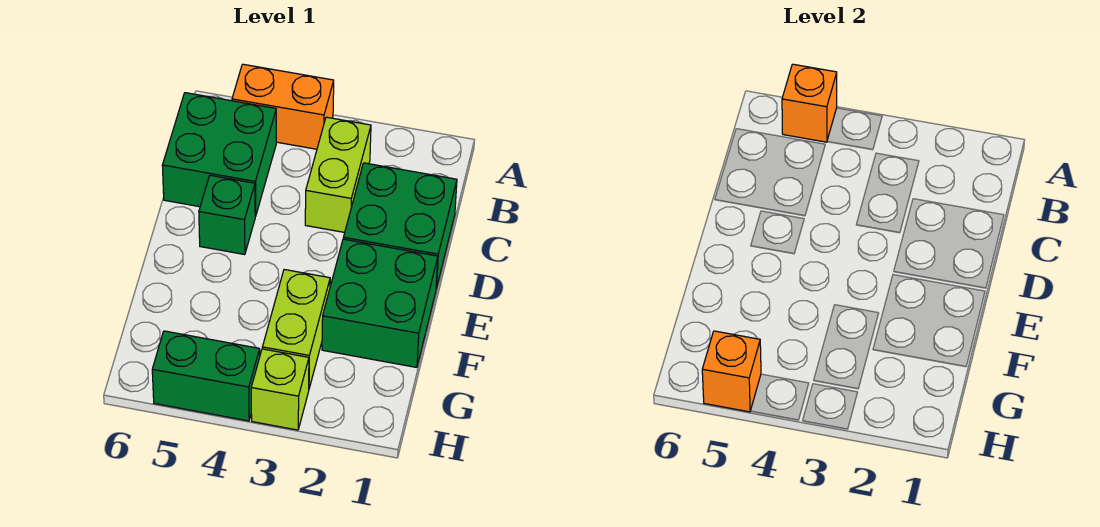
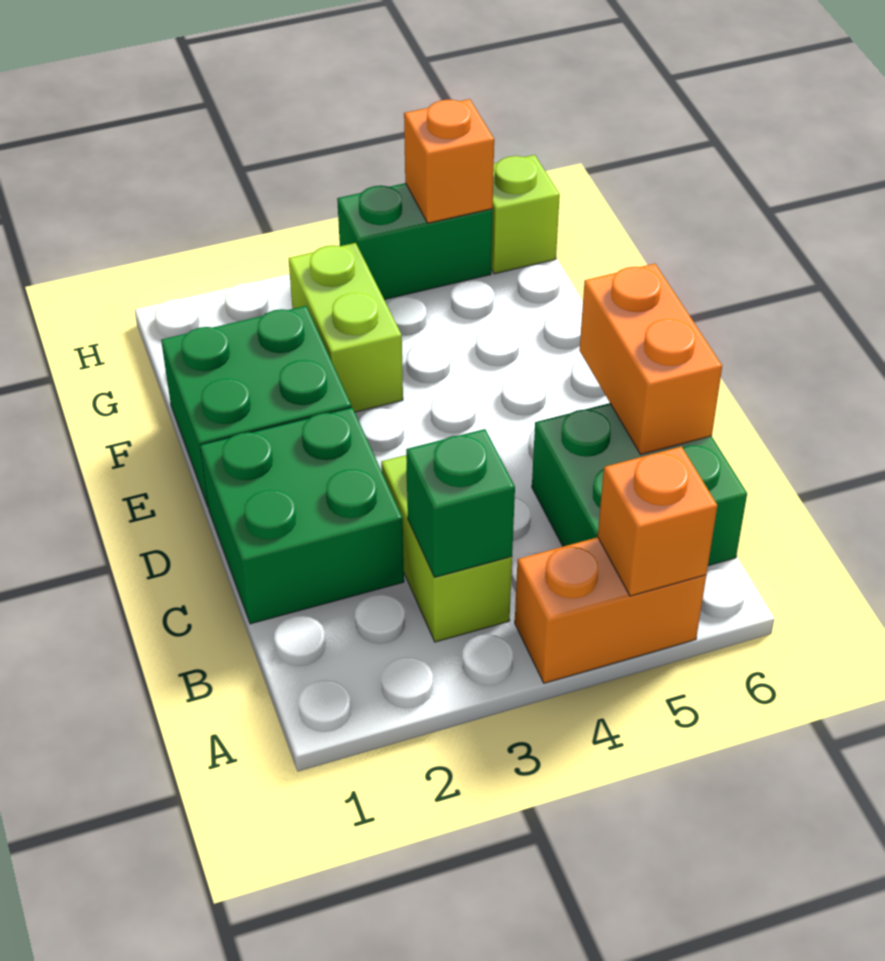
none -> orange 1x2 brick [579,264,722,454]
green 1x1 brick [199,175,255,255] -> green 1x1 brick moved to [406,429,515,577]
lime 1x1 brick [251,349,309,430] -> lime 1x1 brick moved to [491,155,560,274]

